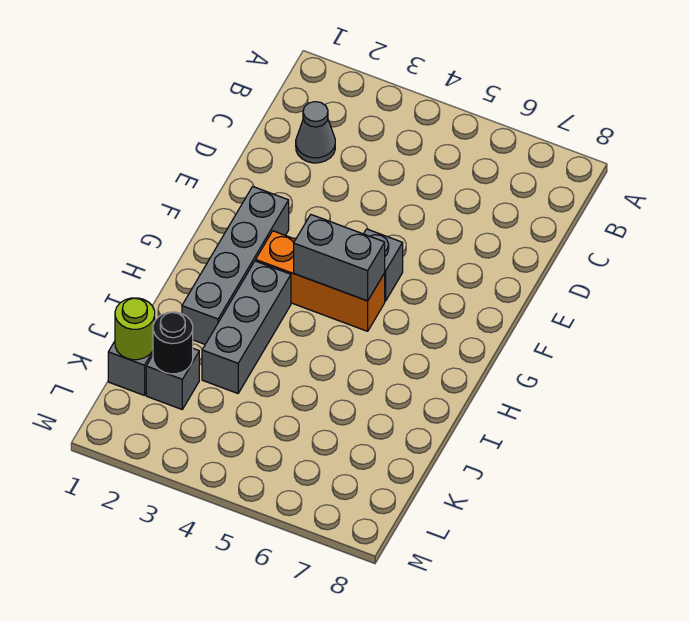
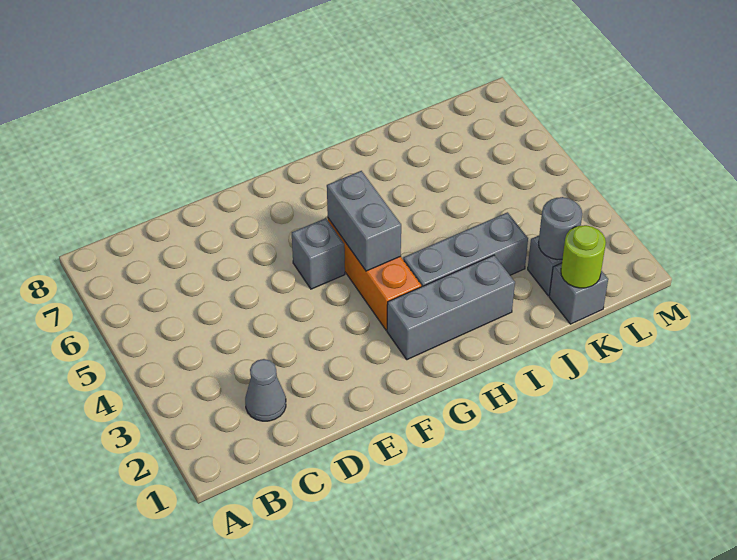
grey 1x4 brick [182,187,289,344] -> grey 1x3 brick [387,255,515,360]
black 1x1 round brick [153,312,193,374] -> grey 1x1 round brick [538,197,582,260]

